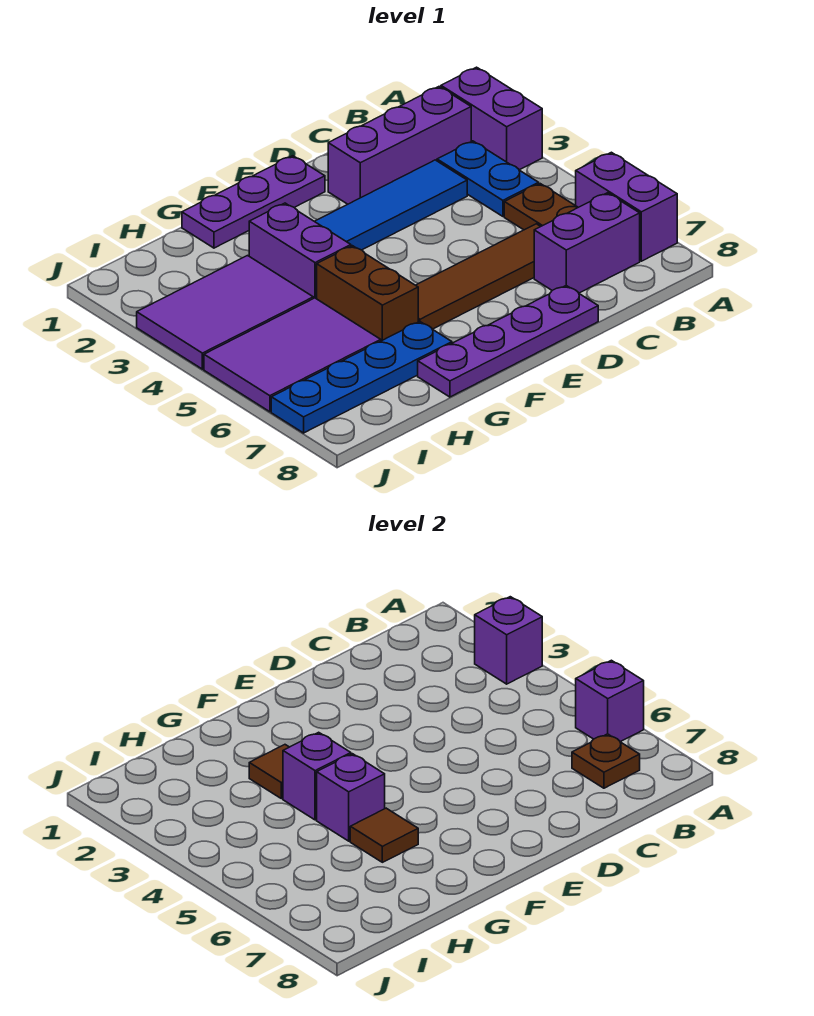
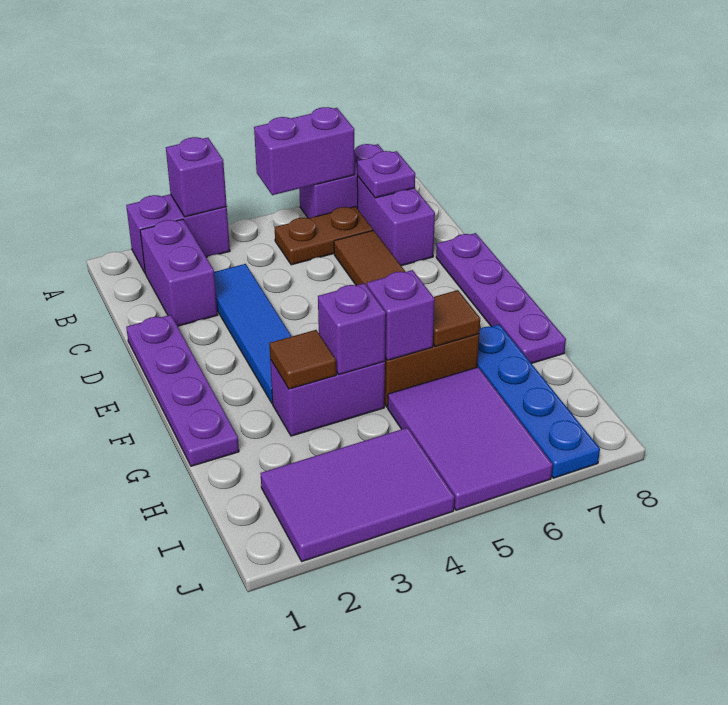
purple 1x1 brick [576,660,644,742] -> purple 1x2 brick [254,107,355,195]
purple 1x3 brick [328,87,471,204] -> purple 1x2 brick [140,219,218,326]
blue 1x2 plate [437,141,539,216] -> none
brown 1x1 plate [572,734,640,788] -> purple 1x1 plate [357,151,415,198]
purple 1x3 plate [182,156,325,248] -> purple 1x4 plate [126,315,239,466]
purple 2x3 tile [137,256,313,369] -> purple 2x3 tile turned to [261,428,455,561]

